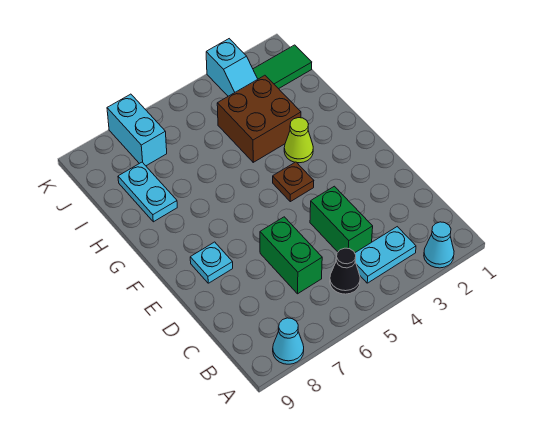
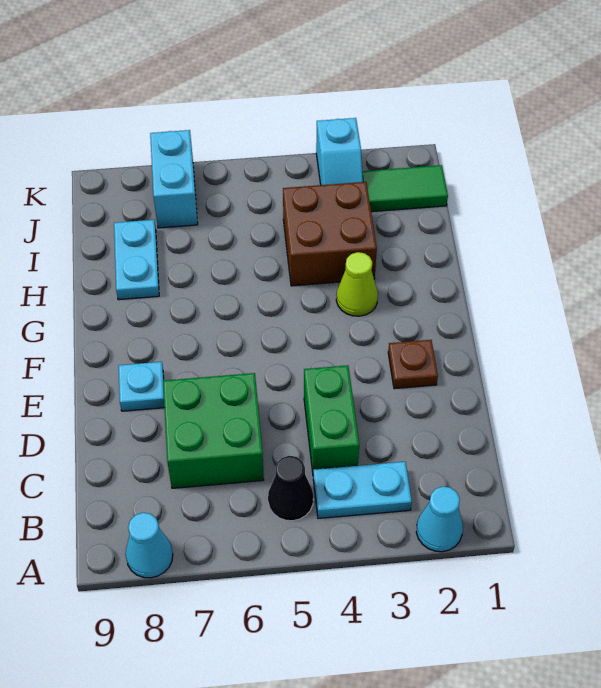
green 1x2 brick [260,217,322,294] -> green 2x2 brick [163,373,264,488]
brown 1x1 plate [273,162,314,202] -> brown 1x1 plate moved to [388,340,438,389]

